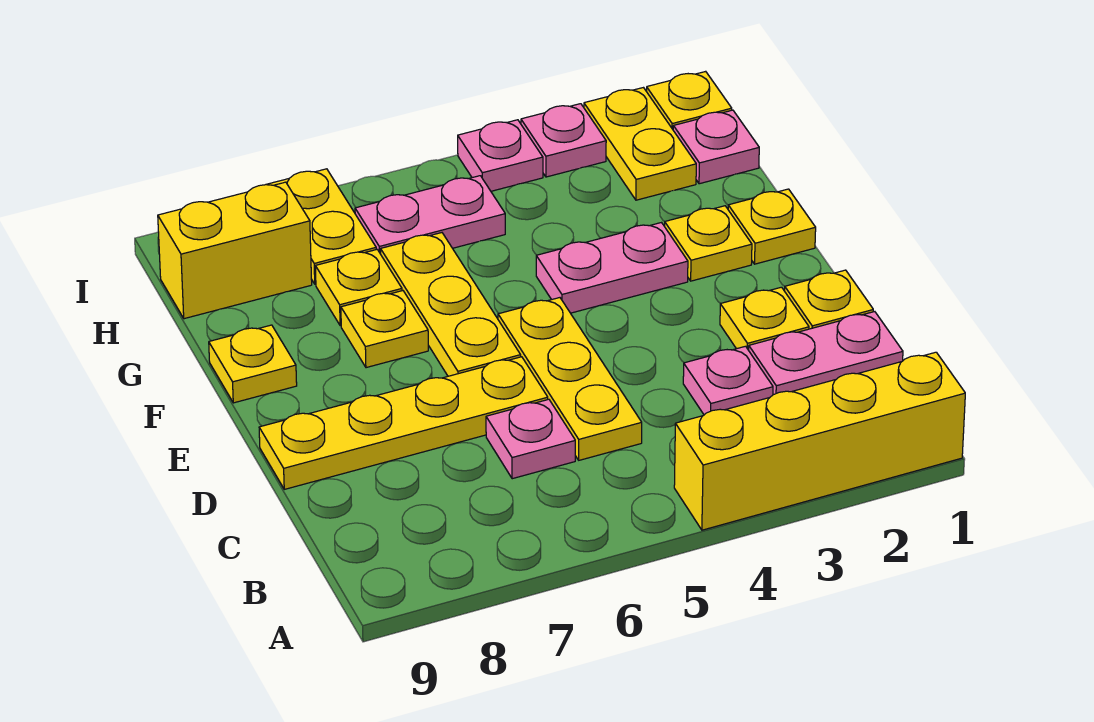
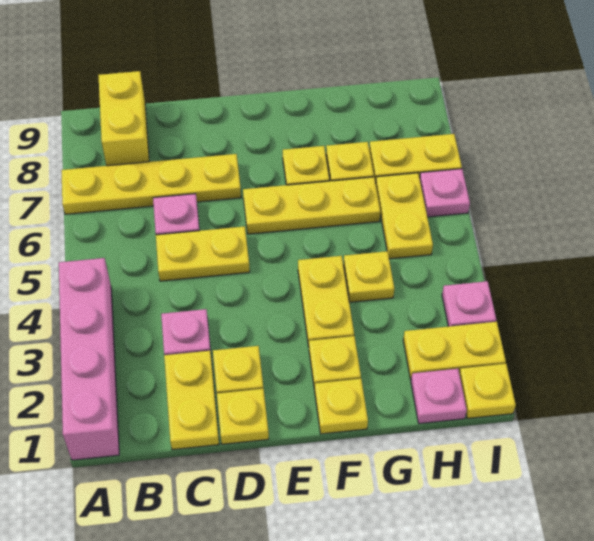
yellow 1x4 brick [674,352,965,530] -> pink 1x4 brick [59,258,119,460]
pink 1x2 plate [749,312,903,395] -> yellow 1x2 plate [164,351,219,450]
yellow 1x3 plate [498,298,642,460] -> yellow 1x2 plate [156,226,250,281]
yellow 1x4 plate [259,357,548,489] -> yellow 1x4 plate turned to [61,154,241,214]
pink 1x2 plate [536,223,688,313] -> yellow 1x2 plate [298,256,354,346]
yellow 1x1 plate [209,325,297,403] -> yellow 1x1 plate moved to [343,251,394,302]
pink 1x2 plate [355,176,505,254] -> yellow 1x2 plate [376,173,433,259]
yellow 1x2 brick [158,182,312,319] -> yellow 1x2 brick moved to [98,71,149,166]
pink 1x1 plate [458,120,543,191] -> pink 1x1 plate moved to [420,169,470,217]

